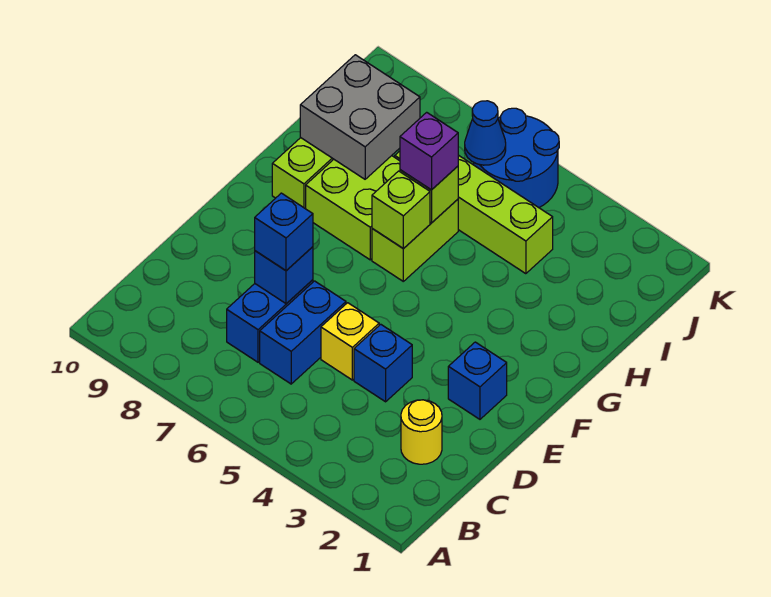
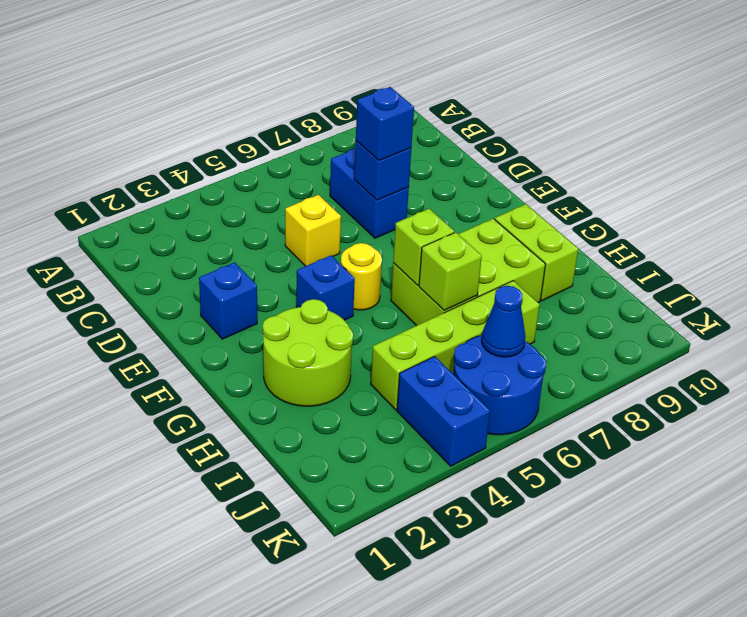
yellow 1x1 round brick [401,400,442,464] -> yellow 1x1 round brick moved to [341,243,382,310]
blue 1x2 brick [260,281,346,384] -> blue 1x2 brick moved to [397,356,490,466]
blue 1x1 brick [354,324,412,402] -> blue 1x1 brick moved to [296,255,355,320]
none -> lime 2x2 round brick [263,299,353,406]
purple 1x1 brick [400,112,458,190] -> none
grey 2x2 brick [300,55,420,179] -> none

